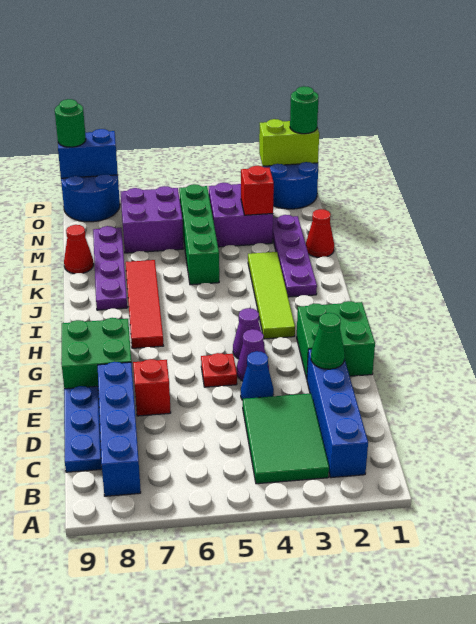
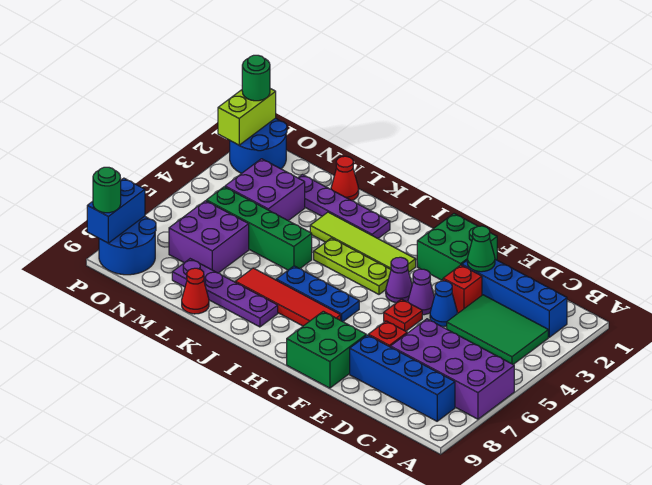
none -> purple 2x4 brick [390,319,514,419]
blue 1x3 plate [64,386,102,472] -> blue 1x3 plate moved to [276,266,359,322]
none -> lime 1x3 plate [314,238,391,294]
red 1x1 brick [241,166,274,215] -> red 1x1 brick moved to [443,265,482,313]

